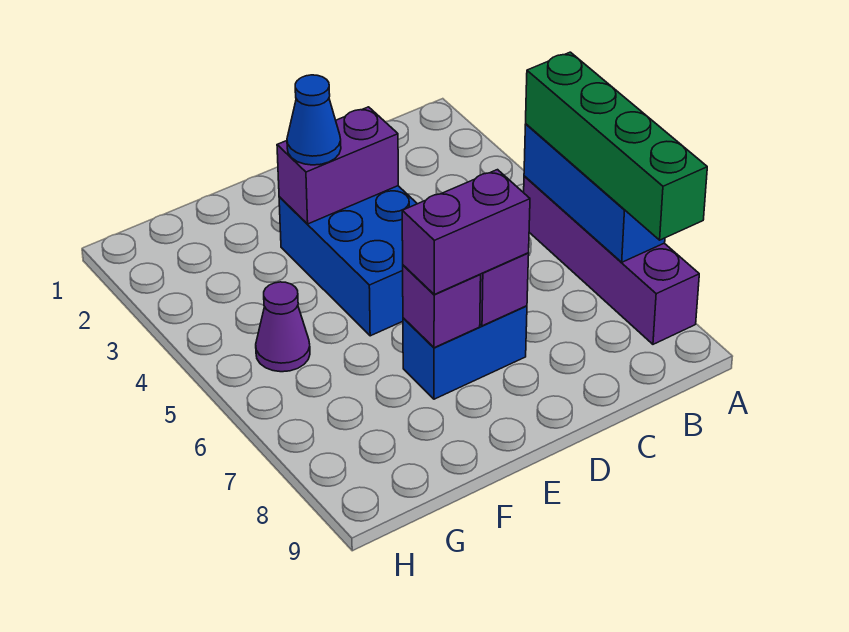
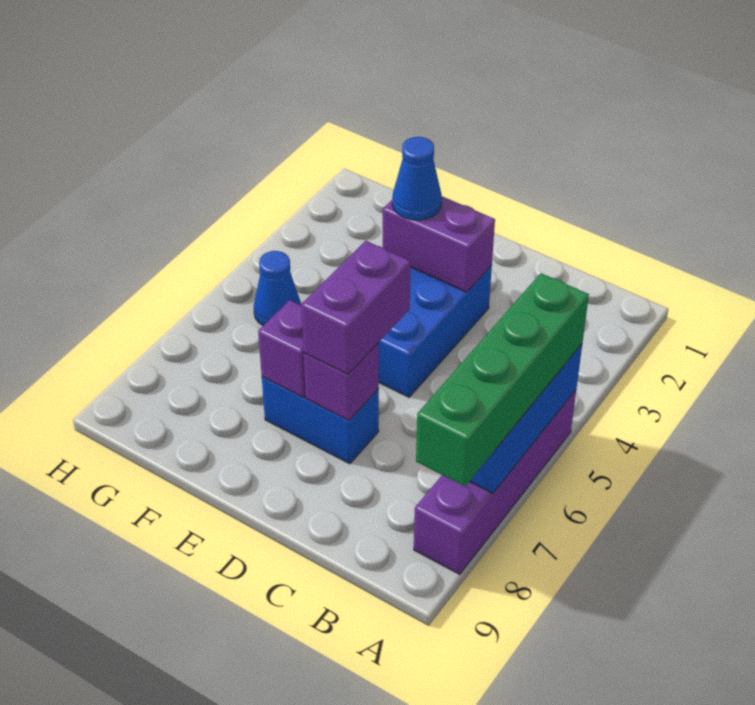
purple 1x2 brick [402,170,530,294] -> purple 1x2 brick turned to [301,241,411,374]
purple 1x1 cone [256,282,310,372] -> blue 1x1 cone [254,251,301,326]

